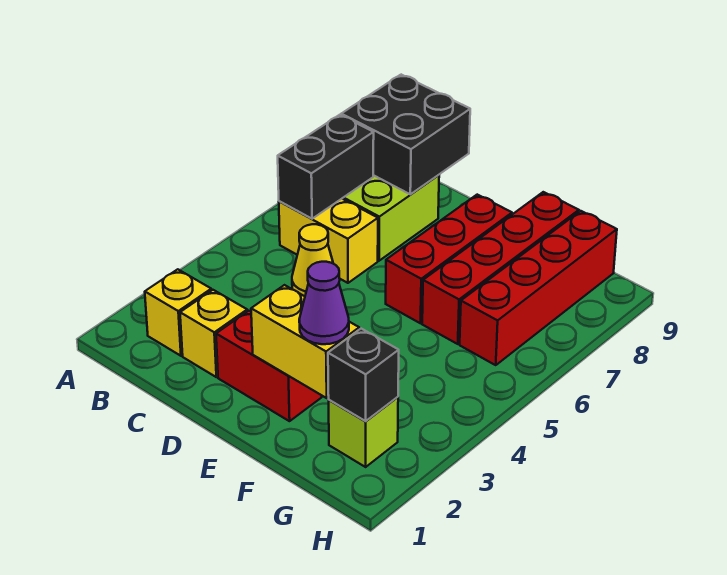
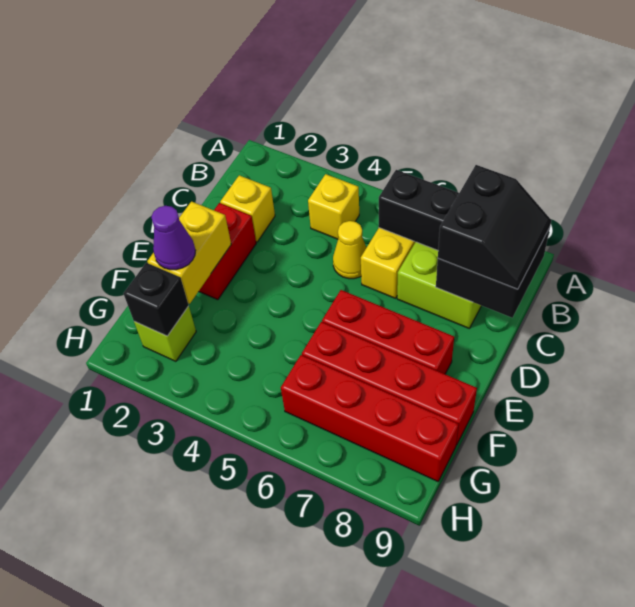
yellow 1x1 brick [145,269,211,356] -> yellow 1x1 brick moved to [308,174,359,239]
none -> black 2x2 slope [438,165,551,289]

